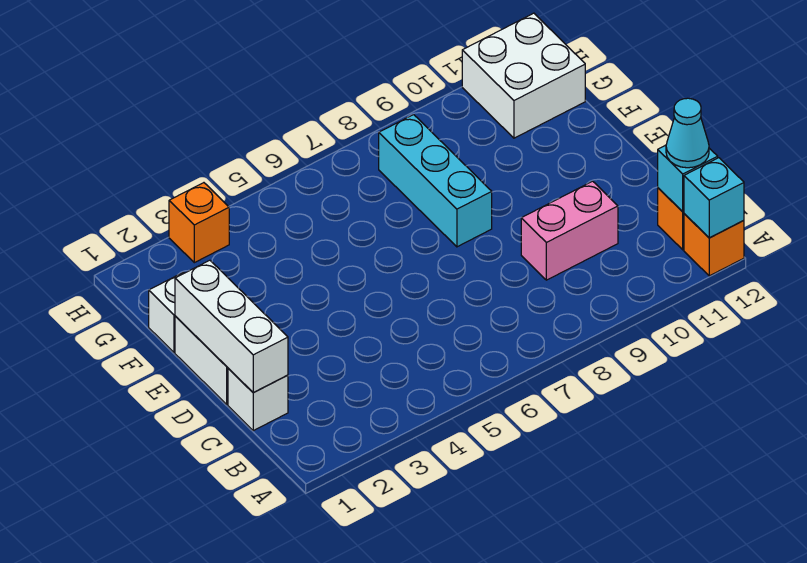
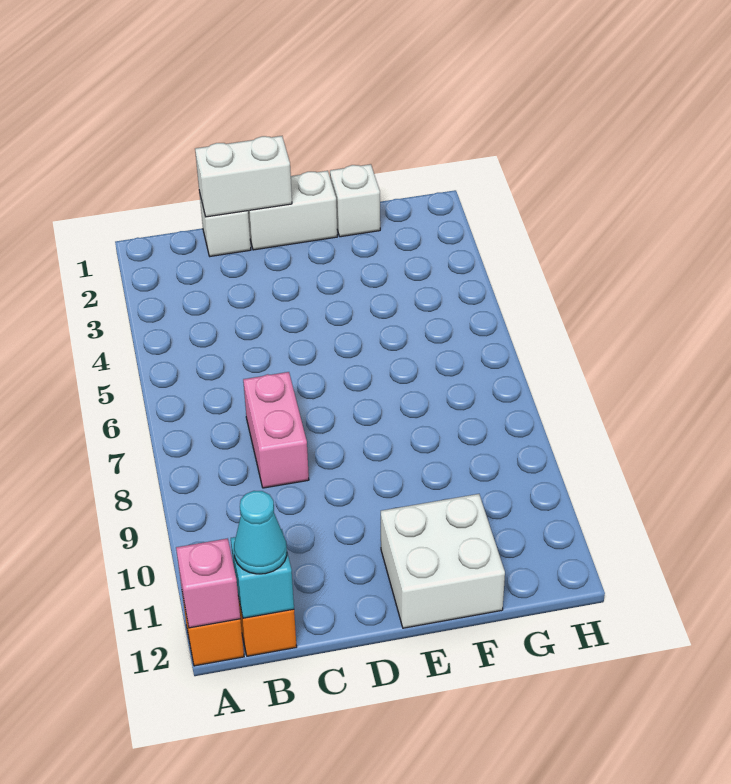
cyan 1x1 brick [684,158,744,238] -> pink 1x1 brick [176,538,240,628]
white 1x3 brick [175,260,288,393] -> white 1x2 brick [195,136,292,217]
pink 1x2 brick [521,181,618,280] -> pink 1x2 brick moved to [243,372,309,488]
cyan 1x3 brick [379,115,492,247] -> none
white 2x2 brick [462,13,585,138] -> white 2x2 brick moved to [381,494,505,628]
orange 1x1 brick [169,183,229,263] -> none

